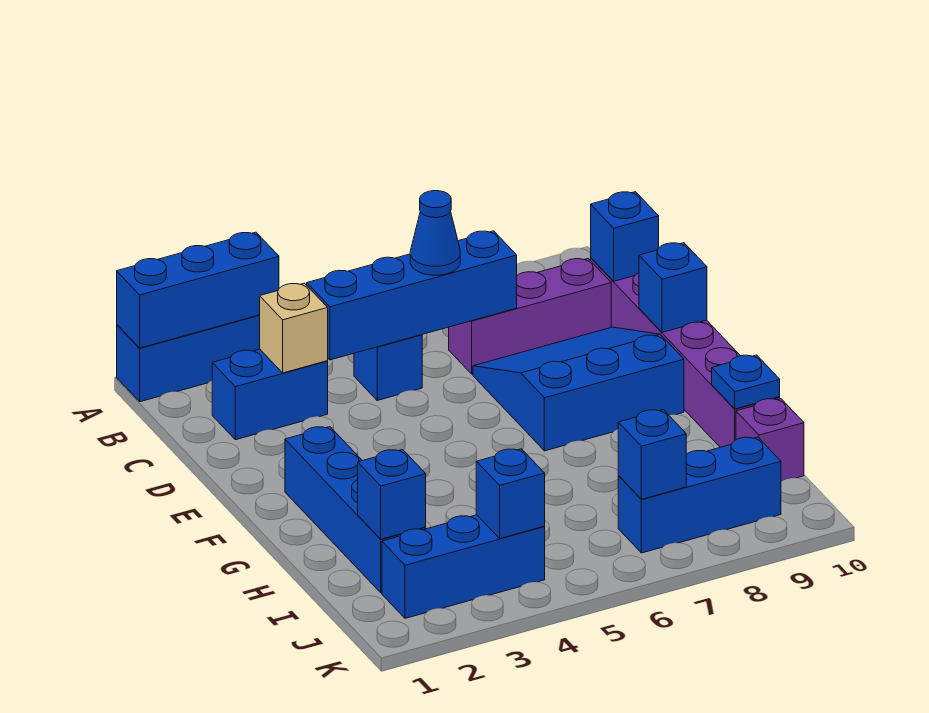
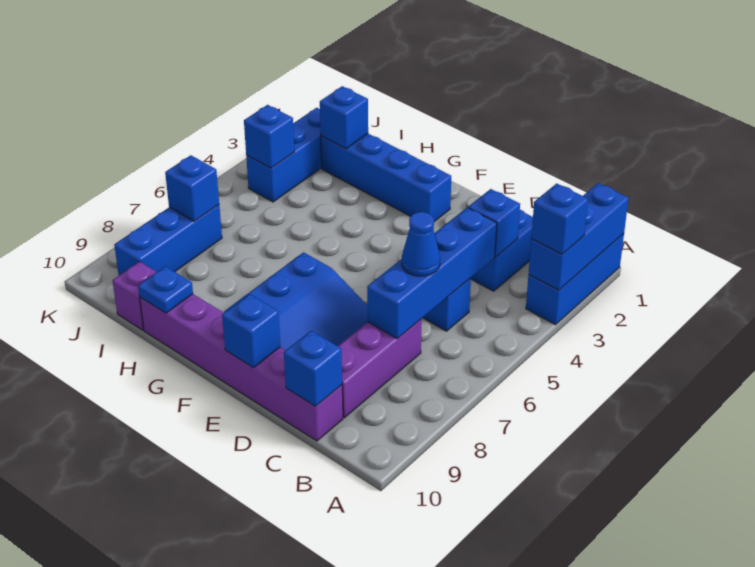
none -> blue 1x1 brick [531,183,588,254]
tan 1x1 brick [260,283,328,373] -> blue 1x1 brick [468,189,520,257]

